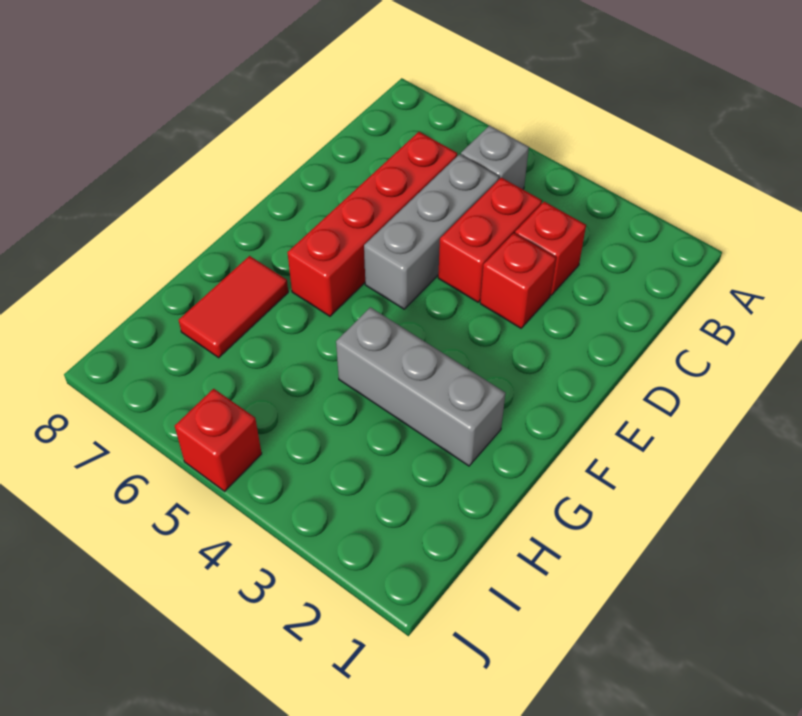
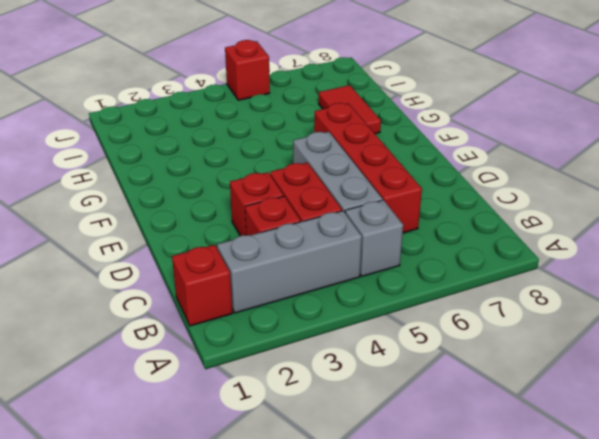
none -> red 1x1 brick [172,245,232,326]
grey 1x3 brick [336,307,505,466] -> grey 1x3 brick moved to [217,211,362,313]

